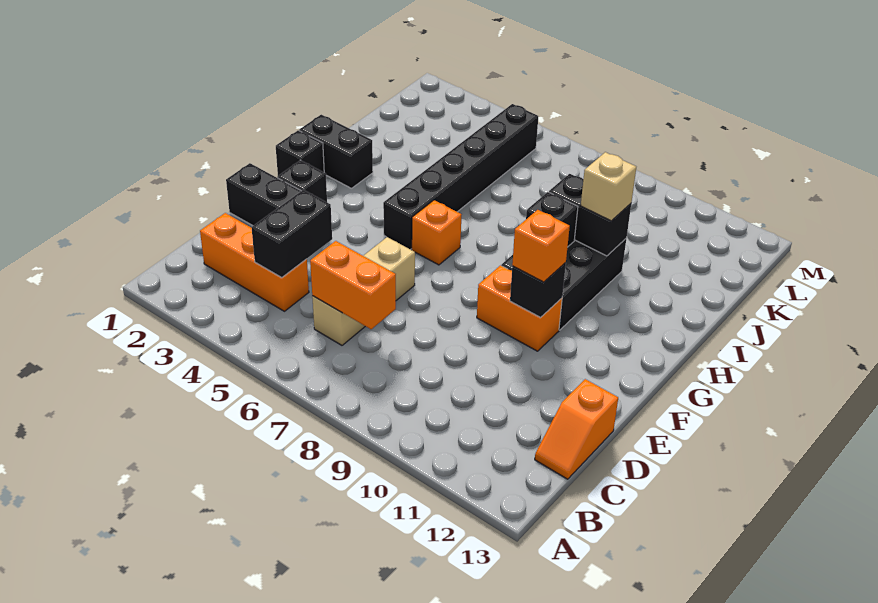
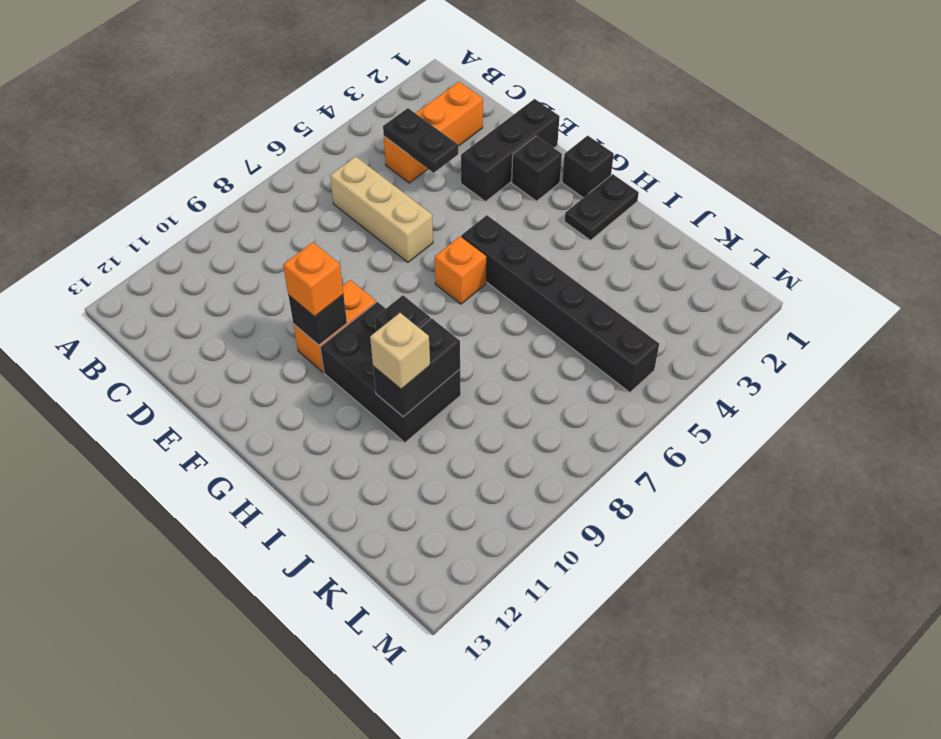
black 1x2 brick [251,190,332,278] -> black 1x2 plate [383,108,458,173]
orange 1x2 brick [310,241,396,329] -> none
orange 1x2 slope [535,379,618,479] -> none
black 1x2 brick [299,115,373,188] -> black 1x2 plate [565,174,639,240]

